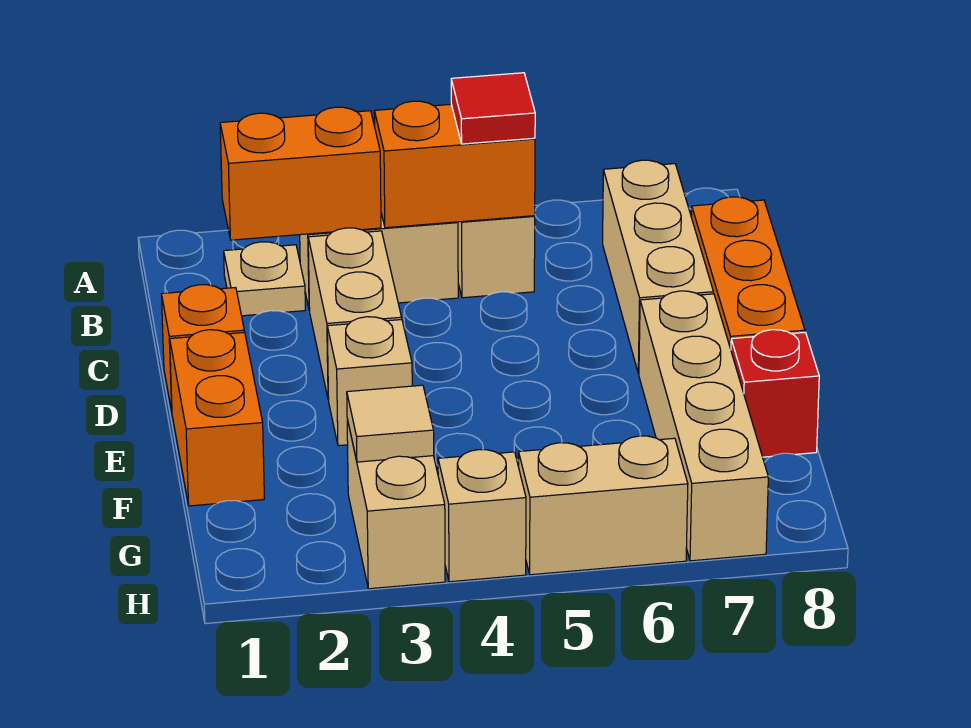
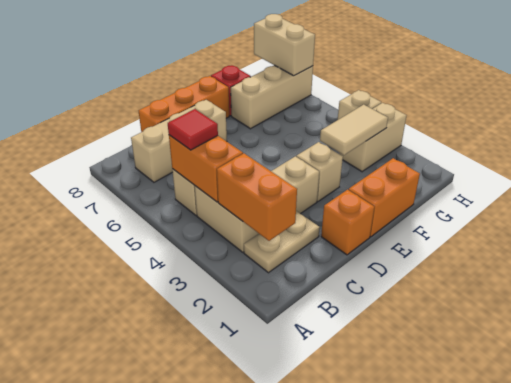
tan 1x1 plate [224,242,305,316] -> tan 1x2 plate [244,211,320,273]
tan 1x4 brick [639,291,768,561] -> tan 1x3 brick [231,65,313,129]
tan 1x1 tile [347,385,434,462] -> tan 1x2 tile [320,105,388,155]
tan 1x2 brick [519,436,688,575] -> tan 1x2 brick moved to [254,14,315,76]

